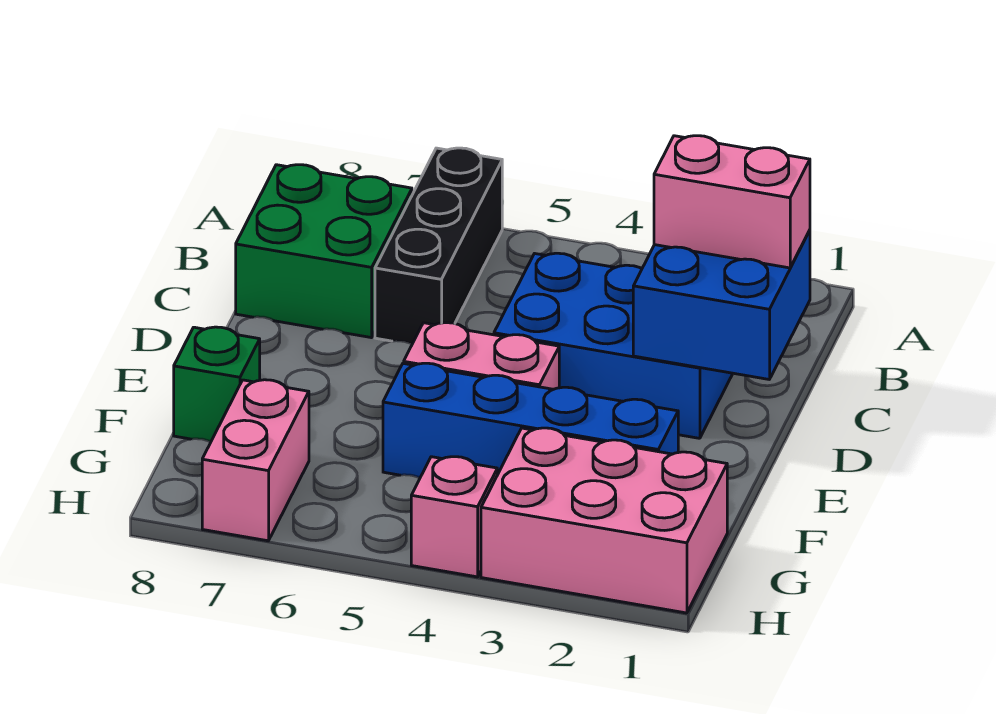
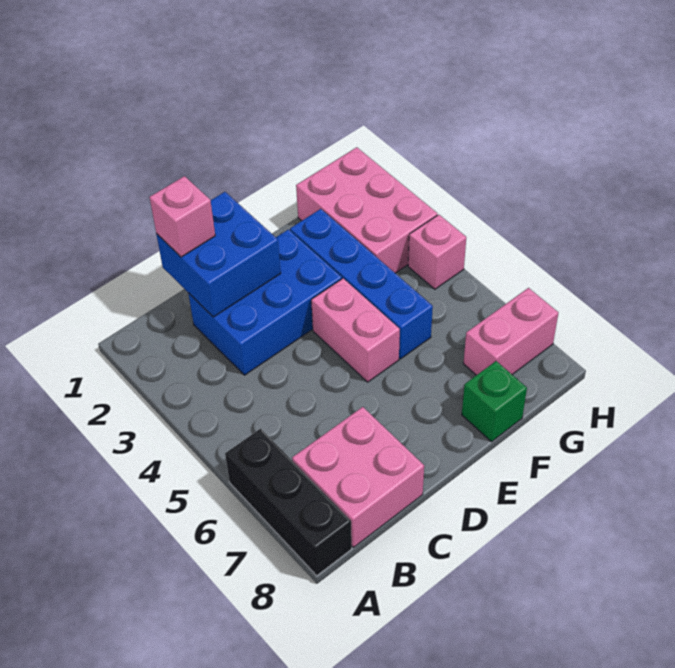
black 1x3 brick [375,148,502,344] -> black 1x3 brick turned to [225,429,352,576]
green 2x2 brick [236,165,412,338] -> pink 2x2 brick [292,407,424,547]
pink 1x2 brick [654,136,810,268] -> pink 1x1 brick [150,176,215,257]
blue 2x3 brick [494,253,733,438] -> blue 2x3 brick turned to [188,229,342,375]

